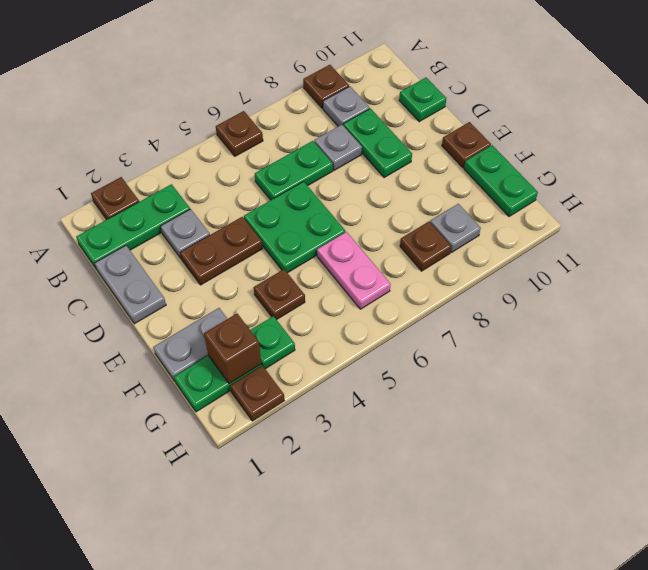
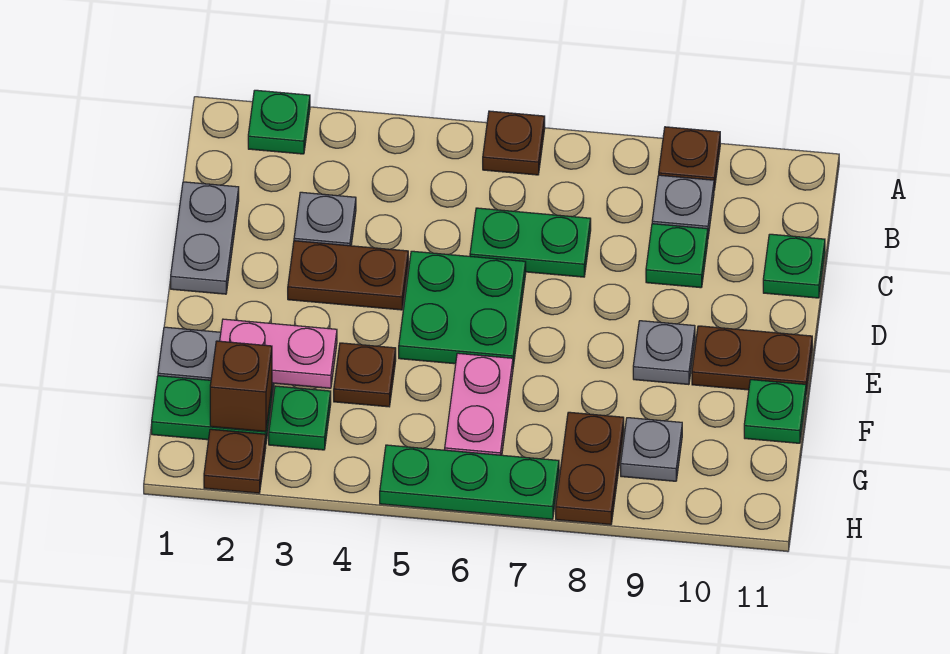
brown 1x1 plate [91,177,139,220] -> green 1x1 plate [248,90,310,154]
green 1x3 plate [76,184,190,268] -> green 1x3 plate moved to [380,445,559,519]
grey 1x1 plate [314,125,362,170] -> grey 1x1 plate moved to [633,321,695,385]
green 1x2 plate [343,109,412,178] -> green 1x1 plate [646,224,708,288]
brown 1x1 plate [442,122,491,168] -> brown 1x2 plate [692,326,812,394]
none -> pink 1x2 plate [220,319,337,388]
green 1x2 plate [464,145,538,217] -> green 1x1 plate [744,380,806,443]
brown 1x1 plate [400,222,451,271] -> brown 1x2 plate [556,412,624,525]

